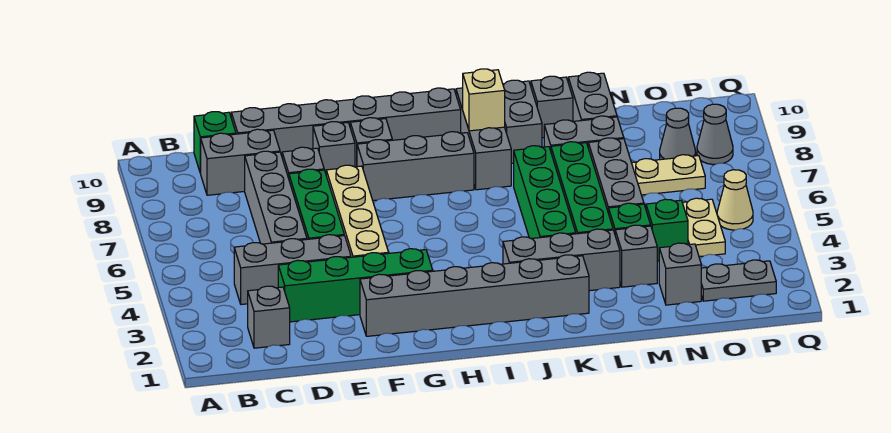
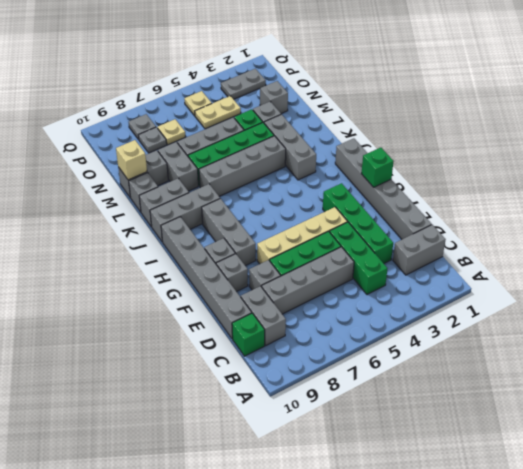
grey 1x1 brick [248,286,290,348] -> grey 1x2 brick [393,225,446,275]
grey 1x3 brick [234,235,351,304] -> green 1x3 brick [329,222,387,295]
grey 1x6 brick [360,255,589,336] -> grey 1x6 brick moved to [335,138,432,239]
tan 1x1 brick [463,69,505,131] -> tan 1x1 brick moved to [116,140,147,180]
green 1x4 brick [514,146,576,239] -> grey 1x4 brick [199,136,286,196]
green 1x1 brick [646,199,688,261] -> green 1x1 brick moved to [361,148,394,187]
tan 1x2 plate [632,155,705,195] -> tan 1x1 plate [157,119,185,145]
grey 1x2 plate [701,260,776,301] -> grey 1x2 plate turned to [221,69,266,99]
grey 1x1 cone [660,108,696,160] -> grey 1x1 plate [138,127,167,153]
tan 1x1 cone [717,170,753,230] -> tan 1x1 plate [184,91,212,116]
grey 1x1 cone [697,104,733,165] -> grey 1x1 plate [129,114,156,140]

